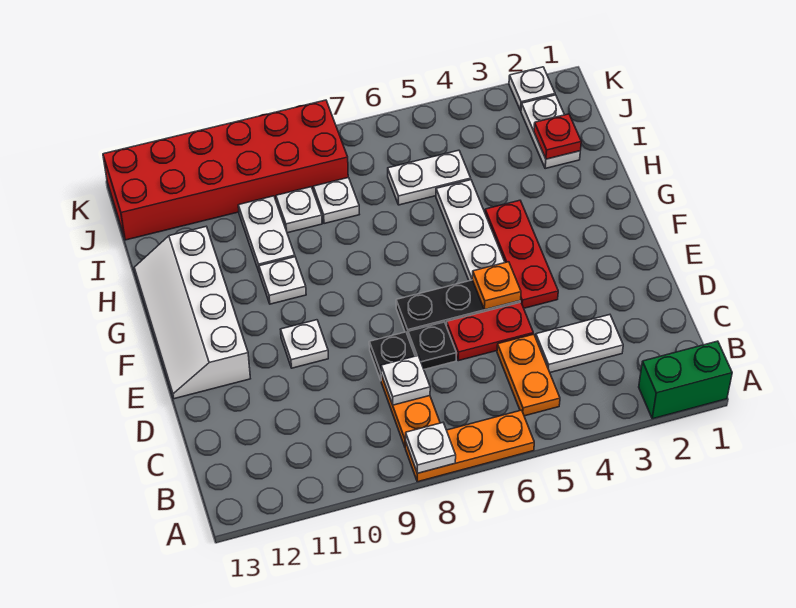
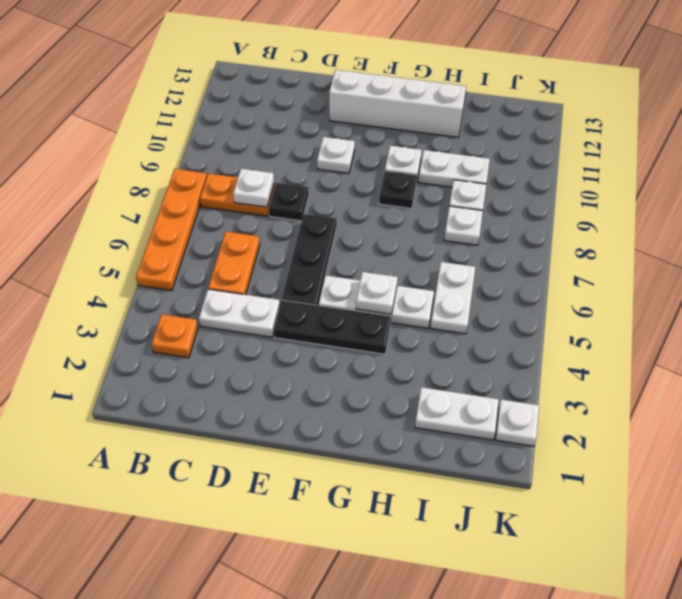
green 1x2 brick [639,341,732,419] -> none
orange 1x3 plate [405,410,534,482] -> orange 1x4 plate [136,169,207,291]
white 1x1 plate [406,423,456,473] -> white 1x1 plate moved to [356,272,398,314]
orange 1x2 plate [497,334,560,416] -> orange 1x2 plate turned to [208,232,260,295]
white 1x2 plate [536,315,623,372] -> white 1x2 plate turned to [199,289,280,337]
red 1x2 plate [446,302,533,361] -> none
black 1x1 plate [408,322,457,369] -> black 1x1 plate moved to [379,171,417,209]
red 1x3 plate [485,200,558,308] -> black 1x3 plate [274,300,391,354]
orange 1x1 plate [472,262,521,310] -> orange 1x1 plate moved to [151,314,198,358]
red 1x1 plate [534,114,581,159] -> none
red 2x6 brick [103,100,348,240] -> none

